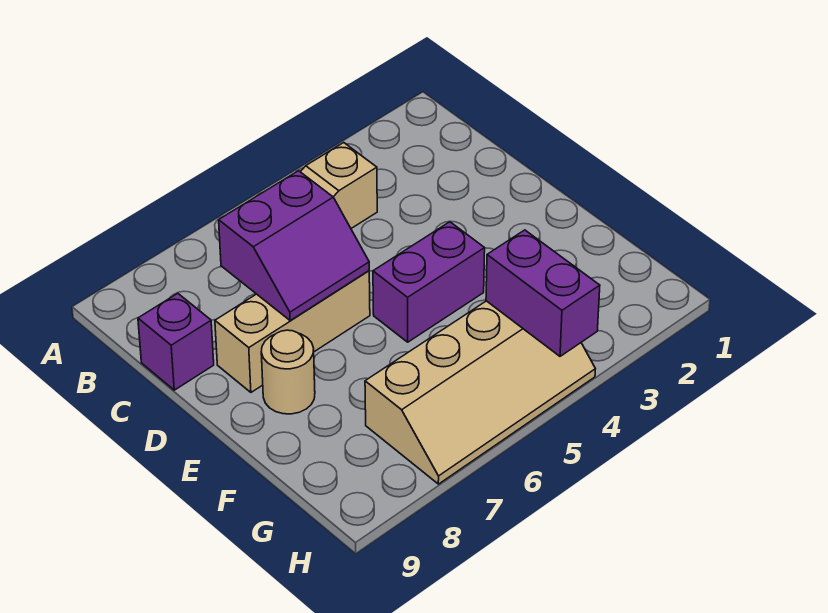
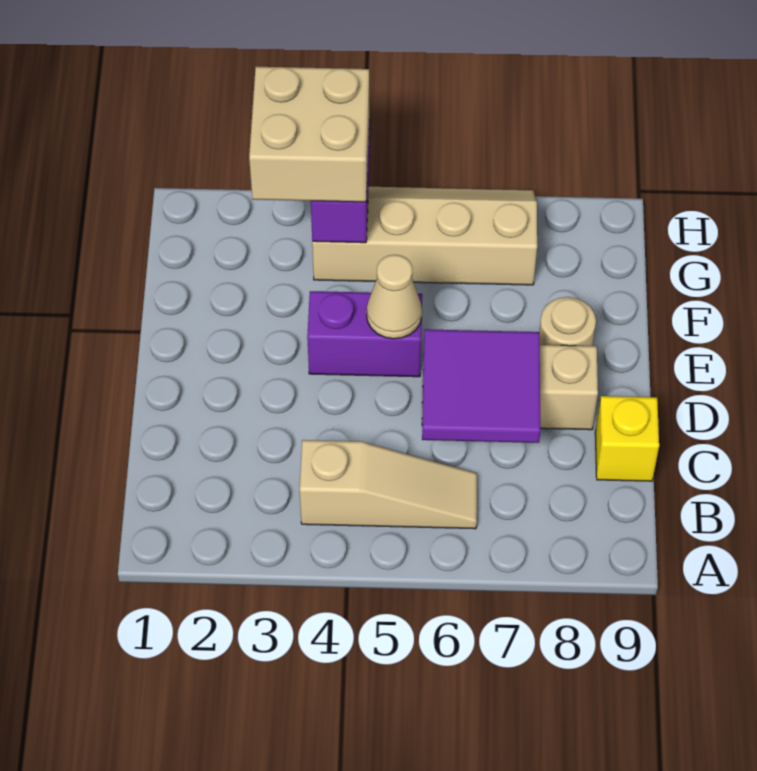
purple 2x2 slope [219,171,369,320] -> purple 2x2 tile [422,329,541,443]
purple 1x1 brick [138,293,214,390] -> yellow 1x1 brick [595,396,659,481]
none -> tan 1x1 cone [367,255,422,339]
none -> tan 2x2 brick [249,67,369,202]

